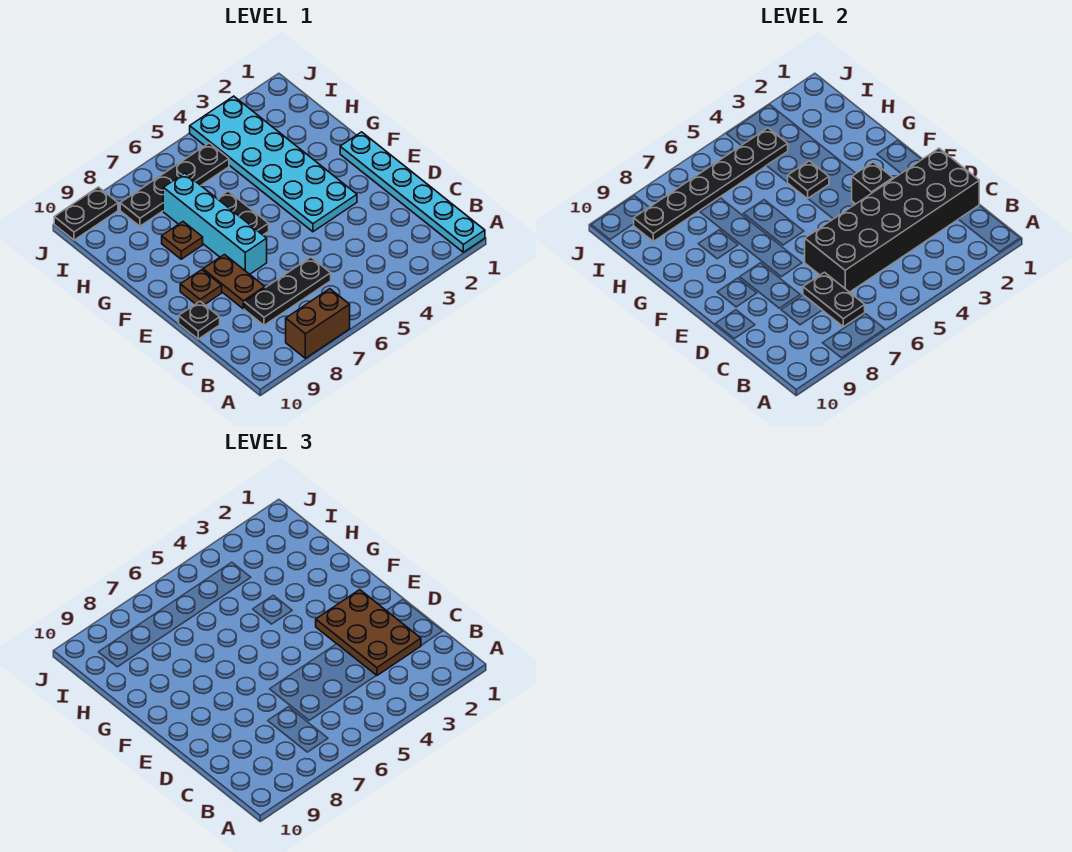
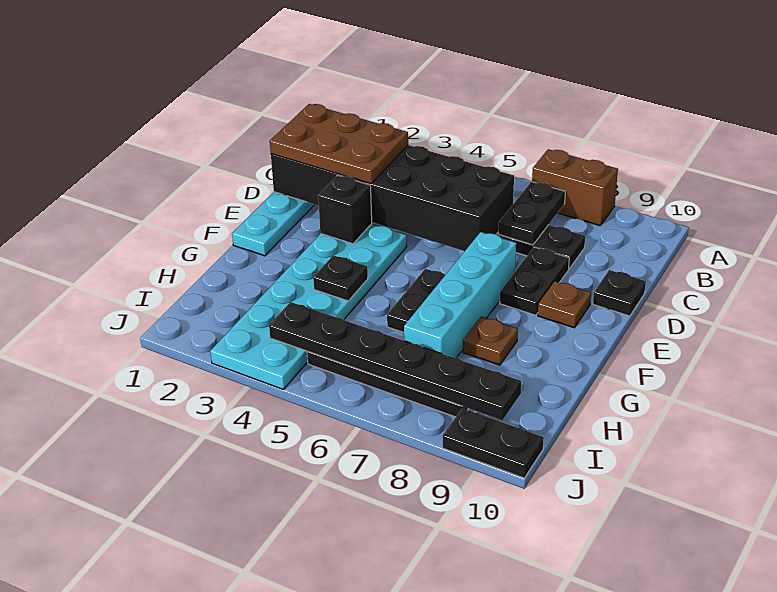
brown 2x3 plate [316,590,421,676] -> brown 2x3 plate turned to [270,104,408,184]
brown 1x2 plate [203,255,265,309] -> black 1x2 plate [500,247,569,315]

